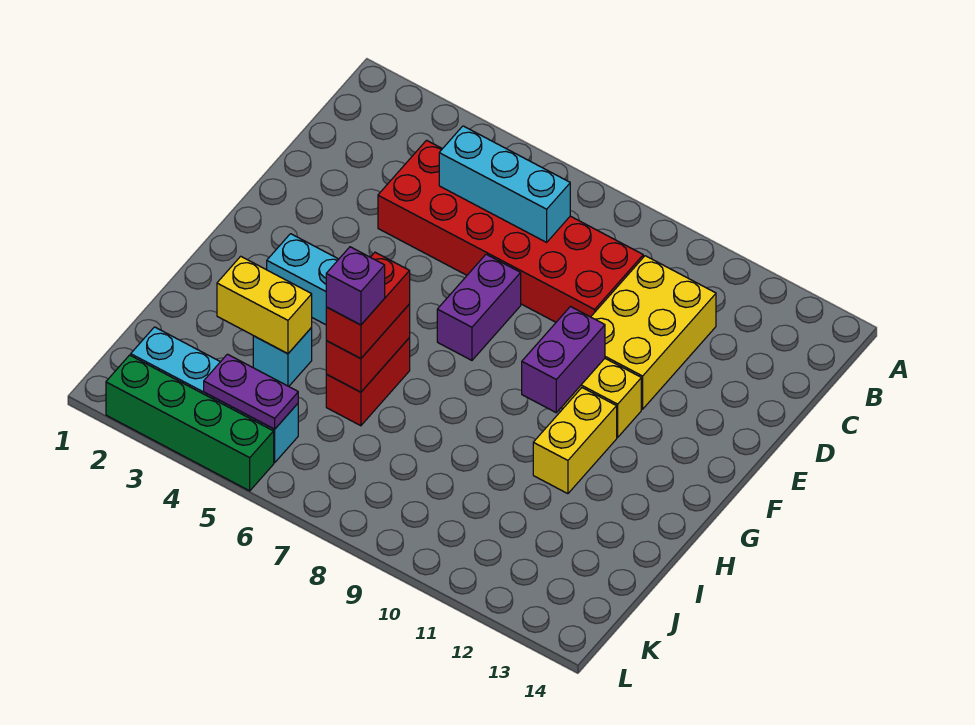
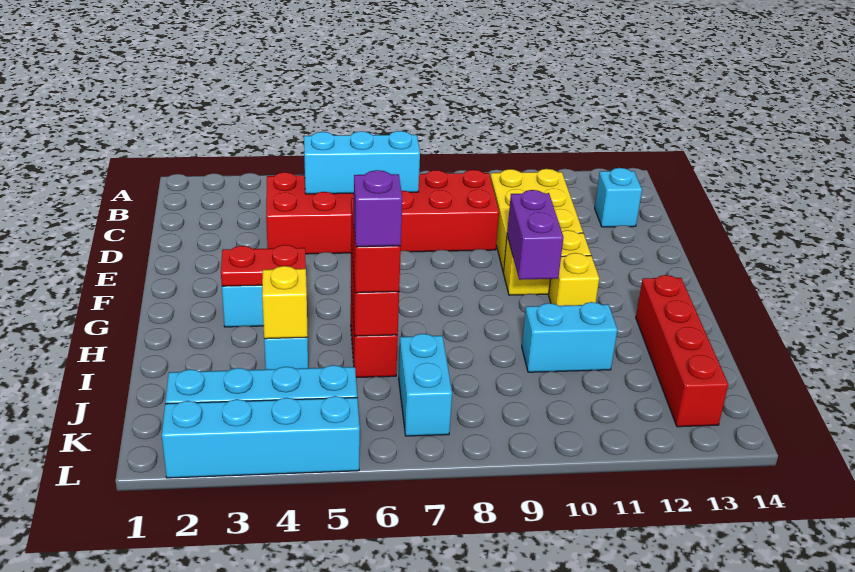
none -> cyan 1x1 brick [595,168,642,227]
purple 1x2 brick [437,254,521,360] -> none
none -> red 1x2 plate [221,245,306,286]
yellow 1x2 brick [533,388,617,494] -> yellow 1x1 brick [549,253,599,306]
none -> red 1x4 brick [636,275,728,427]
yellow 1x2 brick [217,256,312,354] -> yellow 1x1 brick [262,266,308,339]
none -> cyan 1x2 brick [522,302,617,372]
none -> cyan 1x2 brick [399,334,452,436]
purple 1x2 plate [204,354,298,429] -> none
green 1x4 brick [106,355,274,491] -> cyan 1x4 brick [162,396,360,478]

